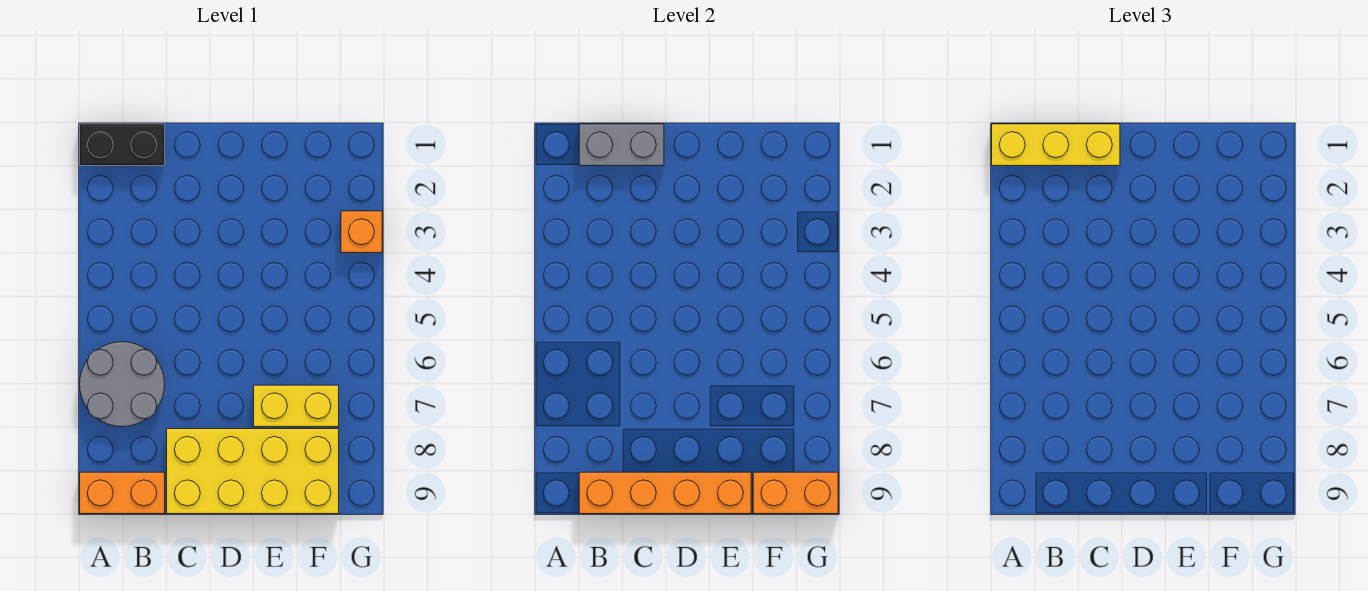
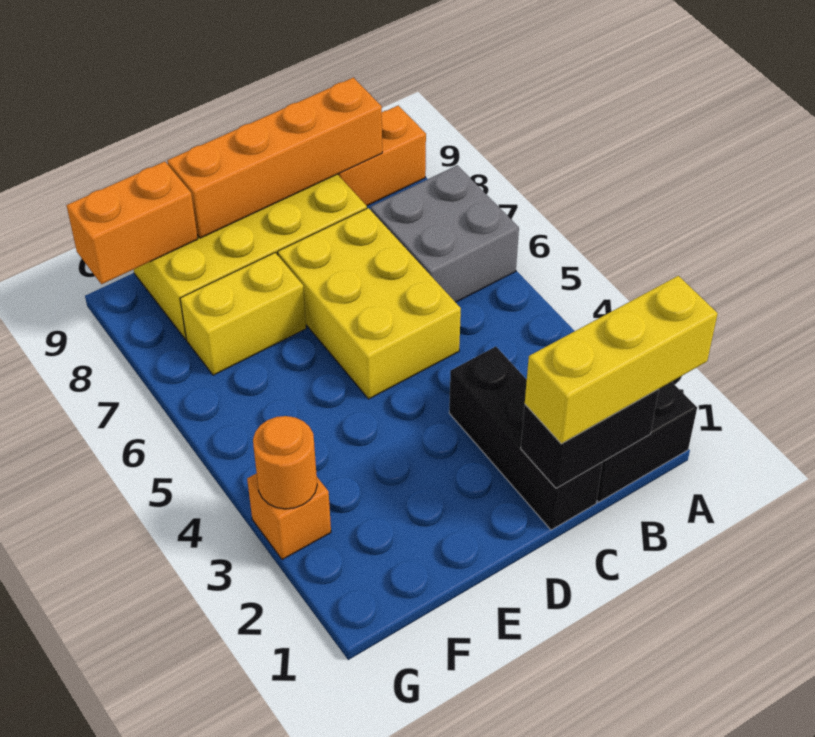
grey 2x2 round brick [80,342,165,427] -> grey 2x2 brick [371,165,519,302]
grey 1x2 brick [579,124,664,166] -> black 1x2 brick [521,389,659,488]
none -> black 1x3 brick [449,347,603,530]
none -> yellow 2x3 brick [278,208,461,399]
none -> orange 1x1 round brick [253,416,317,509]

